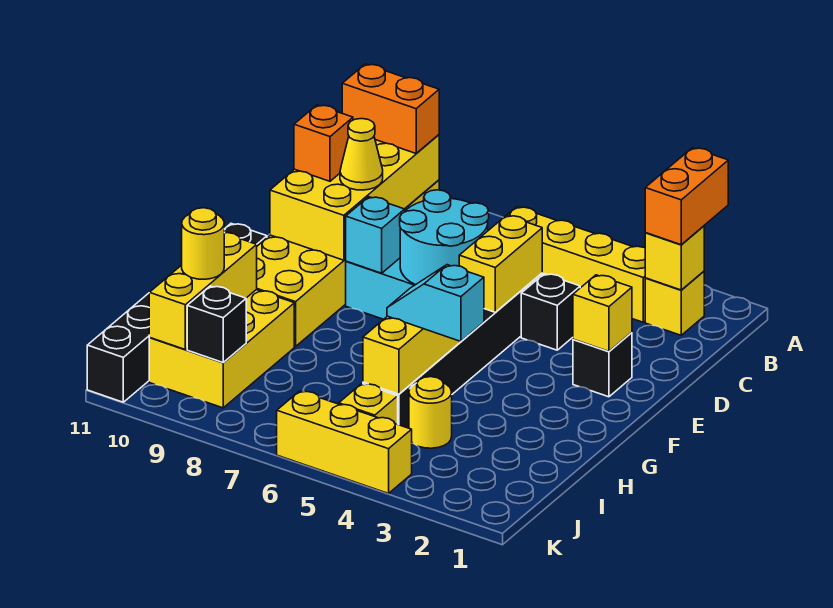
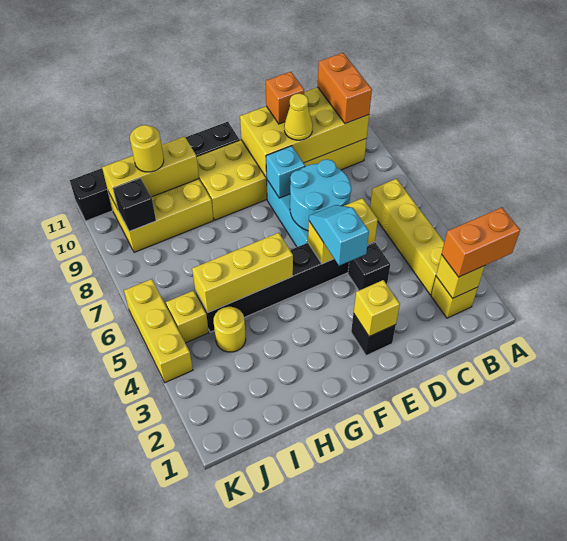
cyan 1x2 slope [387,265,484,341] -> cyan 1x2 slope moved to [309,205,369,266]

